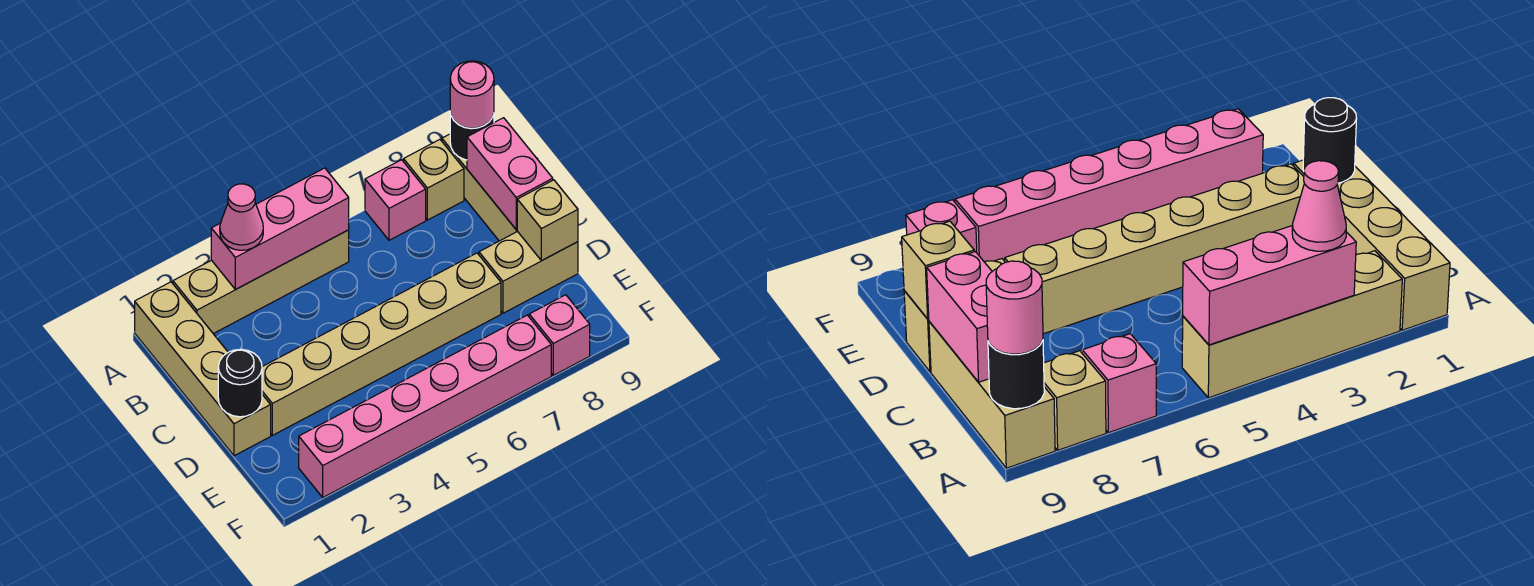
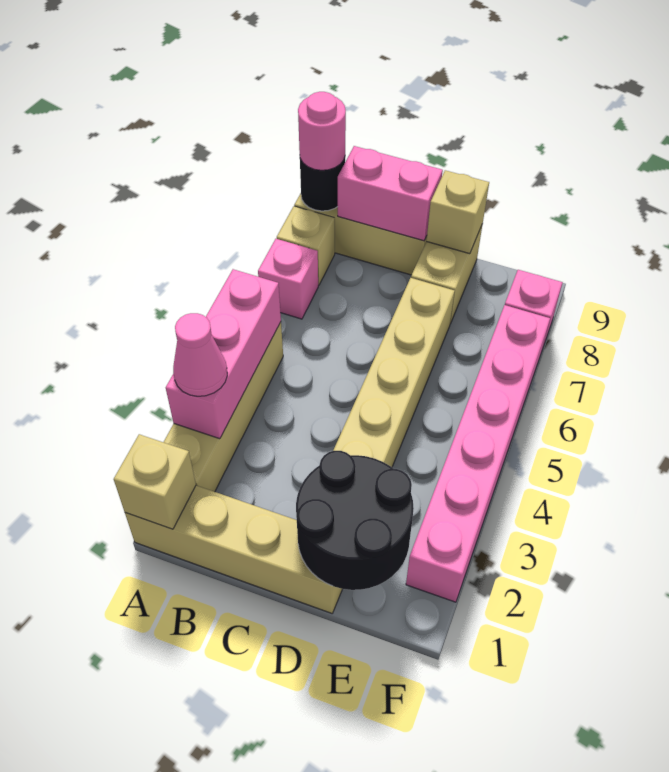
none -> tan 1x1 brick [114,434,196,529]
black 1x1 round brick [218,349,262,417] -> black 2x2 round brick [296,451,414,590]

